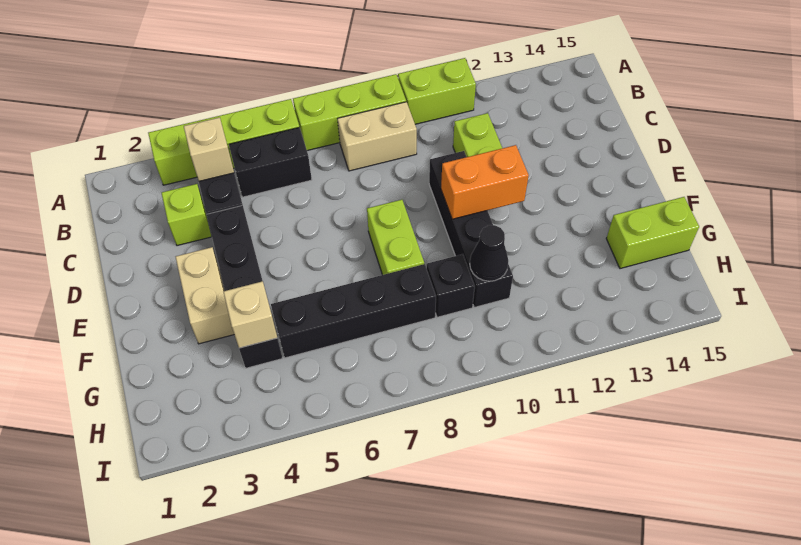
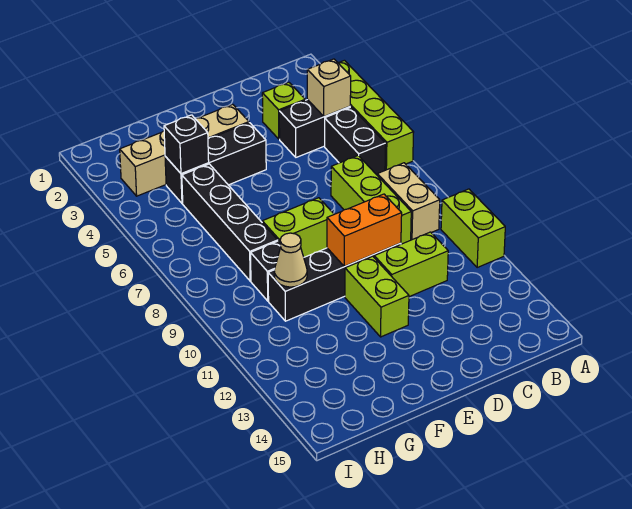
lime 1x3 brick [293,74,406,151] -> lime 1x3 brick moved to [331,156,411,244]
black 1x4 brick [207,206,282,368] -> black 1x3 brick [165,123,266,203]
tan 1x2 brick [176,247,234,344] -> tan 1x4 brick [120,104,249,196]
orange 1x2 brick [441,145,529,219] -> orange 1x2 brick turned to [327,194,402,266]
tan 1x1 brick [223,281,277,348] -> black 1x1 brick [164,115,209,174]
black 1x1 cone [470,225,508,281] -> tan 1x1 cone [274,233,307,287]
lime 1x2 brick [606,197,699,269] -> lime 1x2 brick moved to [345,256,409,337]

